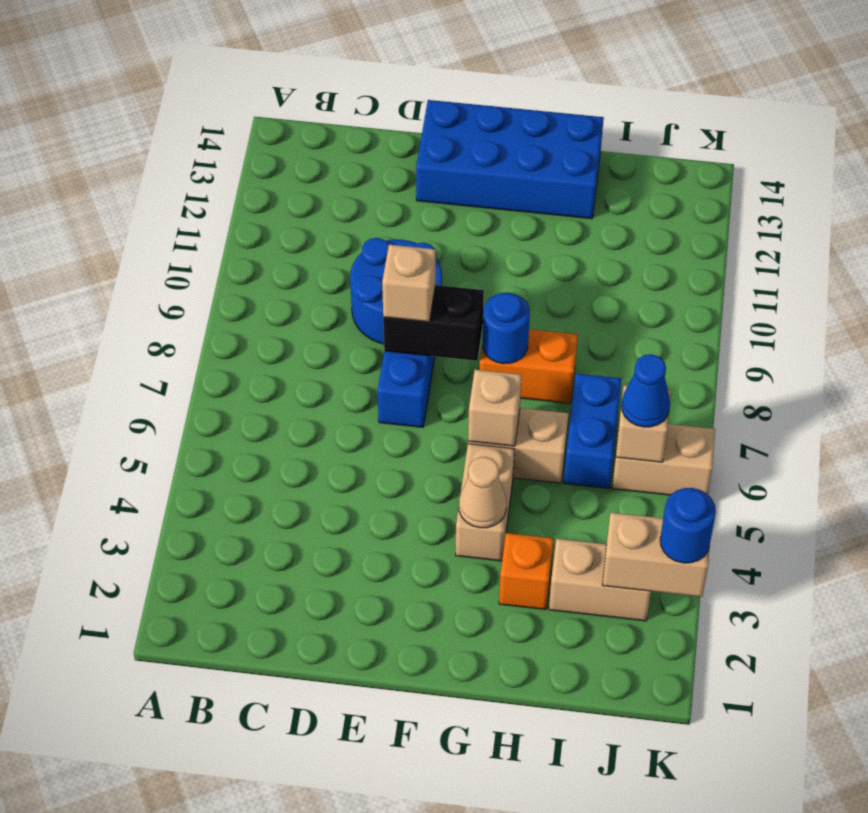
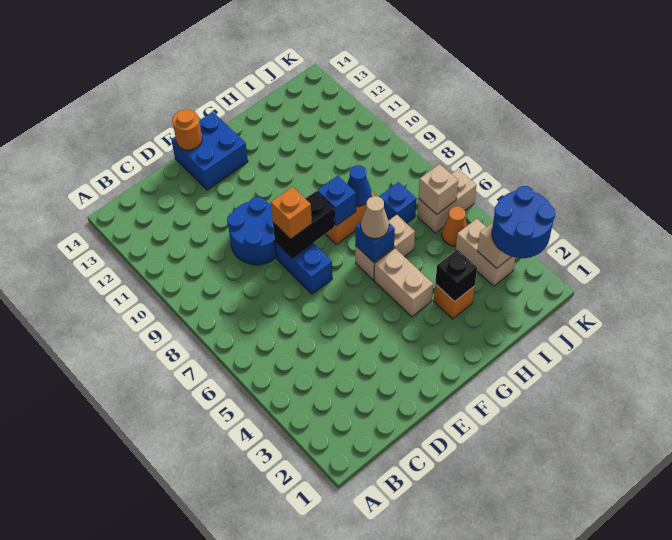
tan 1x1 brick [382,245,436,322] -> orange 1x1 brick [271,187,312,239]
blue 2x4 brick [416,100,604,219] -> blue 2x2 brick [171,112,248,190]
none -> orange 1x1 round brick [172,109,202,150]
tan 1x1 cone [459,457,507,528] -> tan 1x1 cone moved to [361,196,389,238]
tan 1x1 brick [468,370,522,446] -> blue 1x1 brick [355,222,395,262]
blue 1x1 round brick [483,293,530,364] -> blue 1x1 brick [317,176,356,226]
none -> black 1x1 brick [435,250,477,302]
tan 1x2 brick [549,539,651,621] -> tan 1x2 brick turned to [455,219,515,286]
blue 1x2 brick [564,374,621,488] -> blue 1x1 brick [379,182,417,223]
none -> orange 1x1 cone [442,206,467,246]
blue 1x1 cone [622,354,670,427] -> blue 1x1 cone moved to [347,165,371,206]
blue 1x1 round brick [660,488,716,563] -> blue 2x2 round brick [492,186,555,258]

